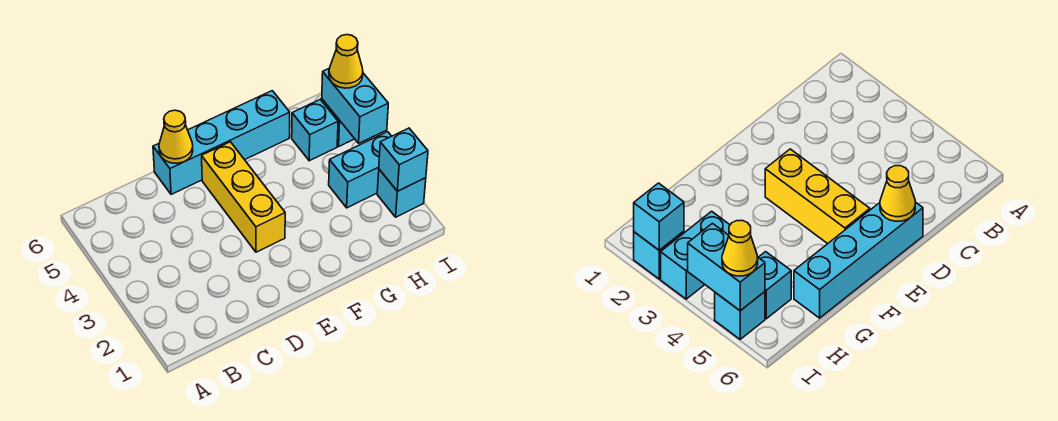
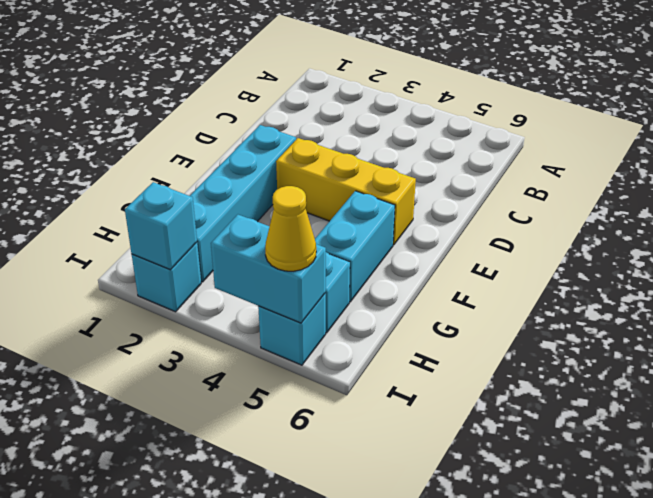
cyan 1x4 brick [153,91,290,194] -> cyan 1x4 brick moved to [190,125,296,282]
yellow 1x1 cone [159,110,193,163] -> none
cyan 1x2 brick [329,132,391,208] -> cyan 1x2 brick moved to [315,191,395,302]

